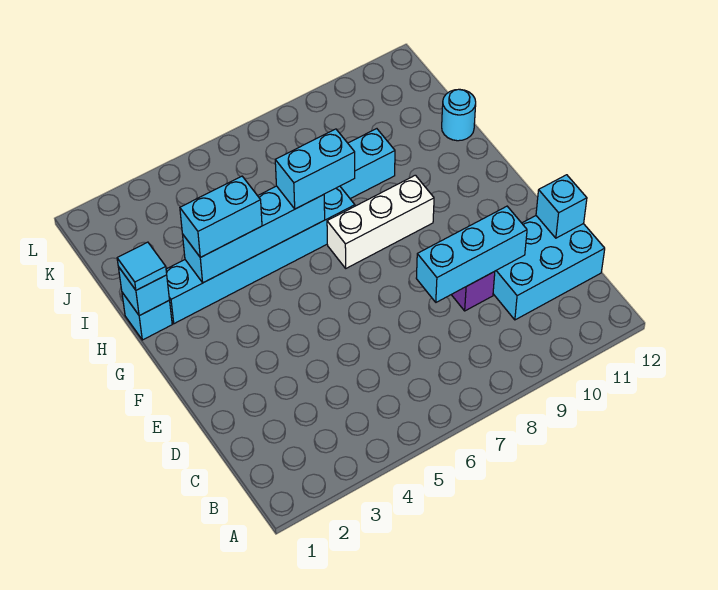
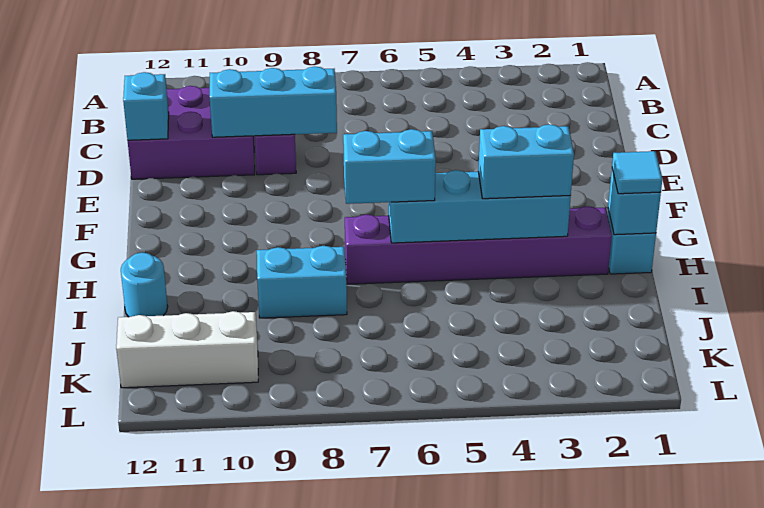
cyan 2x3 brick [493,216,605,320] -> purple 2x3 brick [128,86,255,179]
white 1x3 brick [327,175,434,268] -> white 1x3 brick moved to [116,311,258,388]
cyan 1x6 brick [166,186,355,324] -> purple 1x6 brick [345,206,612,284]

